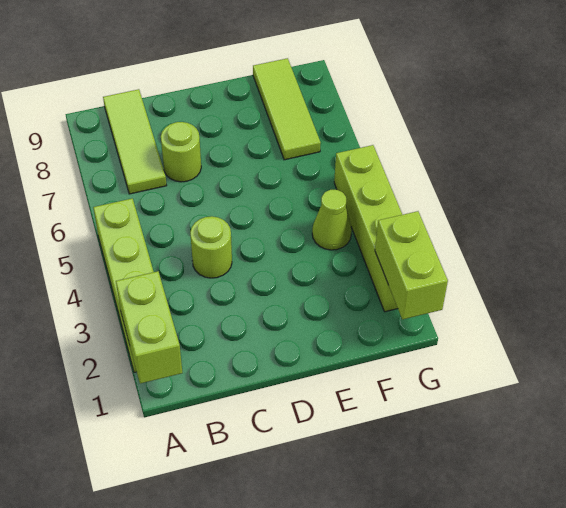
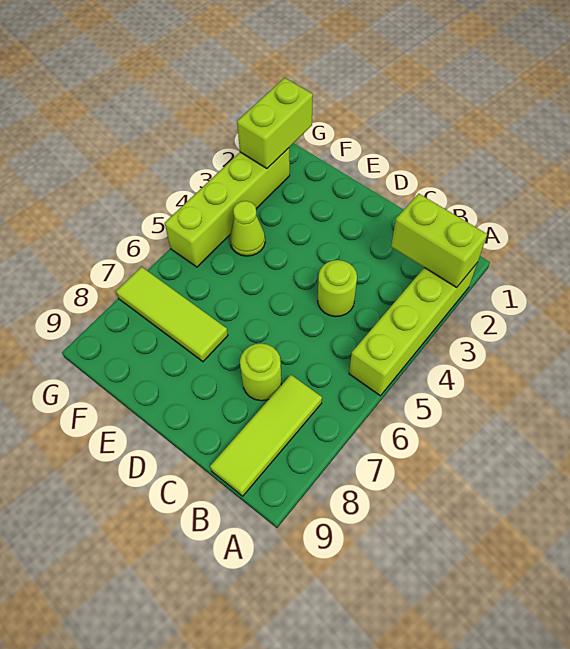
lime 1x2 brick [116,271,183,384] -> lime 1x2 brick turned to [391,194,487,287]
lime 1x3 tile [253,58,321,160] -> lime 1x3 tile turned to [116,267,228,362]

